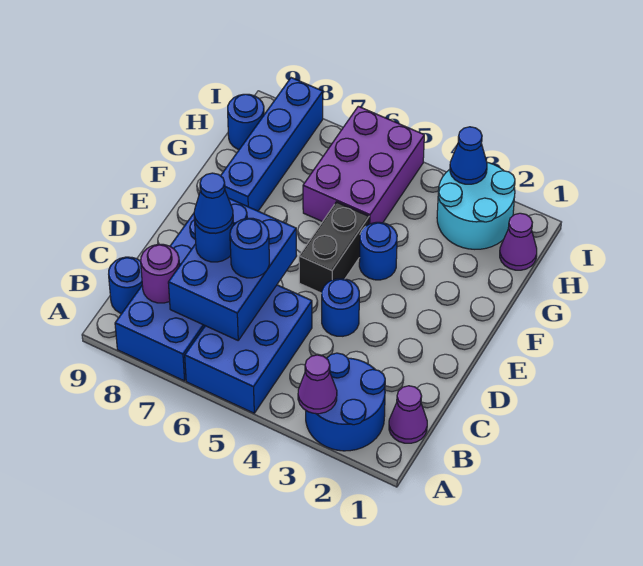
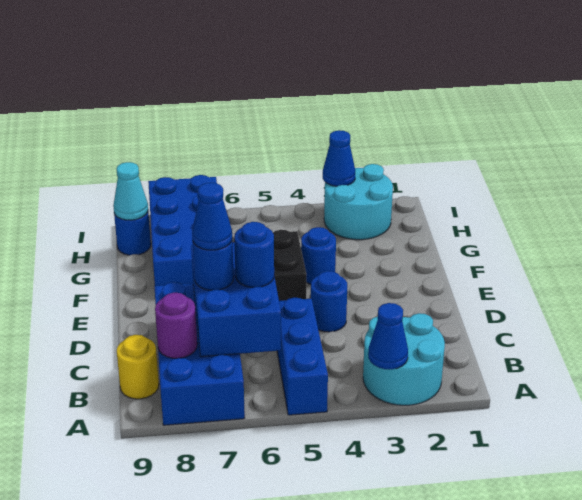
blue 2x2 round brick [306,353,385,451] -> cyan 2x2 round brick [363,313,445,405]
purple 1x1 cone [298,355,337,414] -> blue 1x1 cone [368,303,408,369]
blue 2x3 brick [185,285,312,413] -> blue 1x3 brick [277,298,328,415]
purple 1x1 cone [389,386,427,443] -> none
blue 1x1 round brick [109,257,142,314] -> yellow 1x1 round brick [117,335,159,399]
blue 1x4 brick [221,78,323,211] -> blue 2x4 brick [148,175,217,286]
purple 2x3 brick [303,106,424,224] -> none
purple 1x1 cone [500,213,537,270] -> none
none -> cyan 1x1 cone [113,162,148,220]

